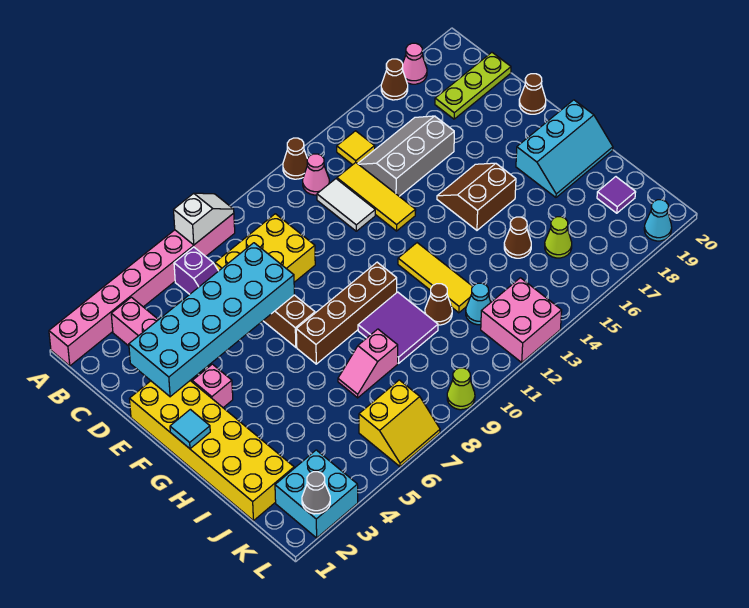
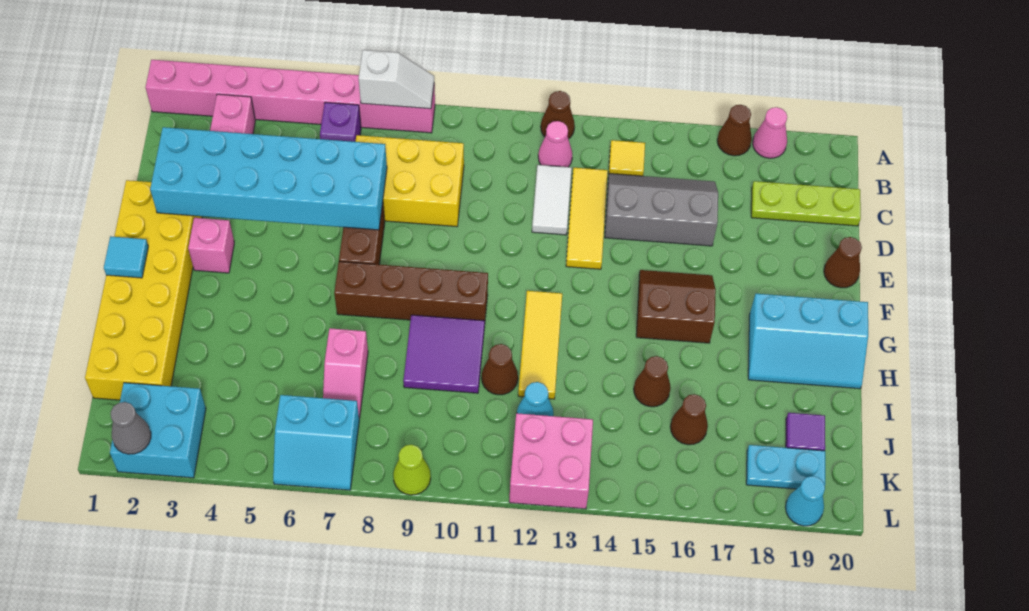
pink 1x2 slope [338,329,398,398] -> pink 1x2 slope turned to [323,328,368,419]
lime 1x1 cone [545,217,572,258] -> brown 1x1 cone [670,394,708,445]
yellow 2x2 slope [359,380,440,467] -> cyan 2x2 slope [273,395,359,490]
none -> cyan 1x2 plate [746,445,825,489]

